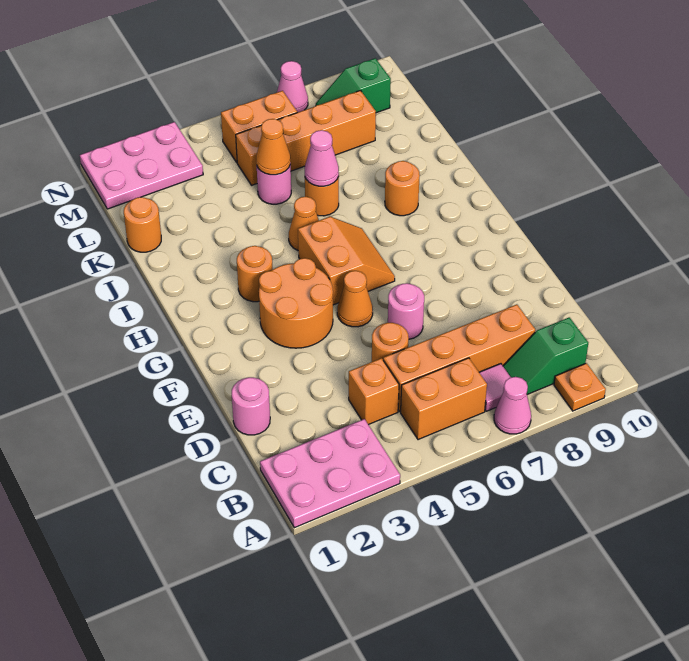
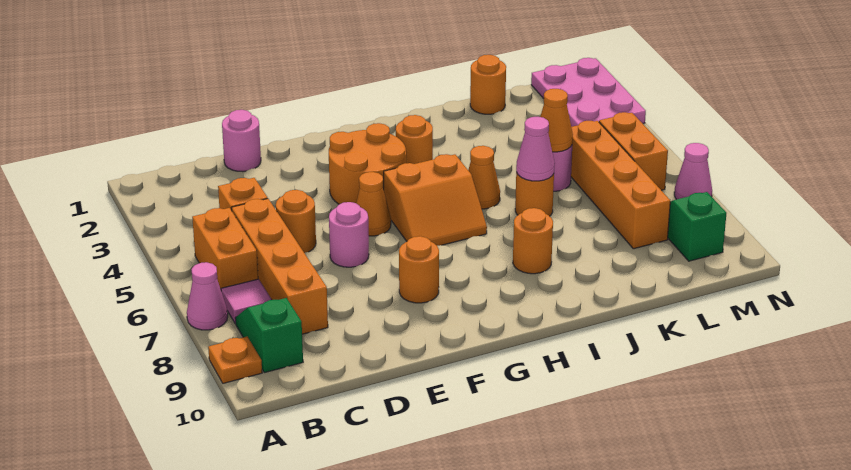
pink 2x3 plate [260,419,400,528] -> none
none -> orange 1x1 round brick [399,236,439,303]

